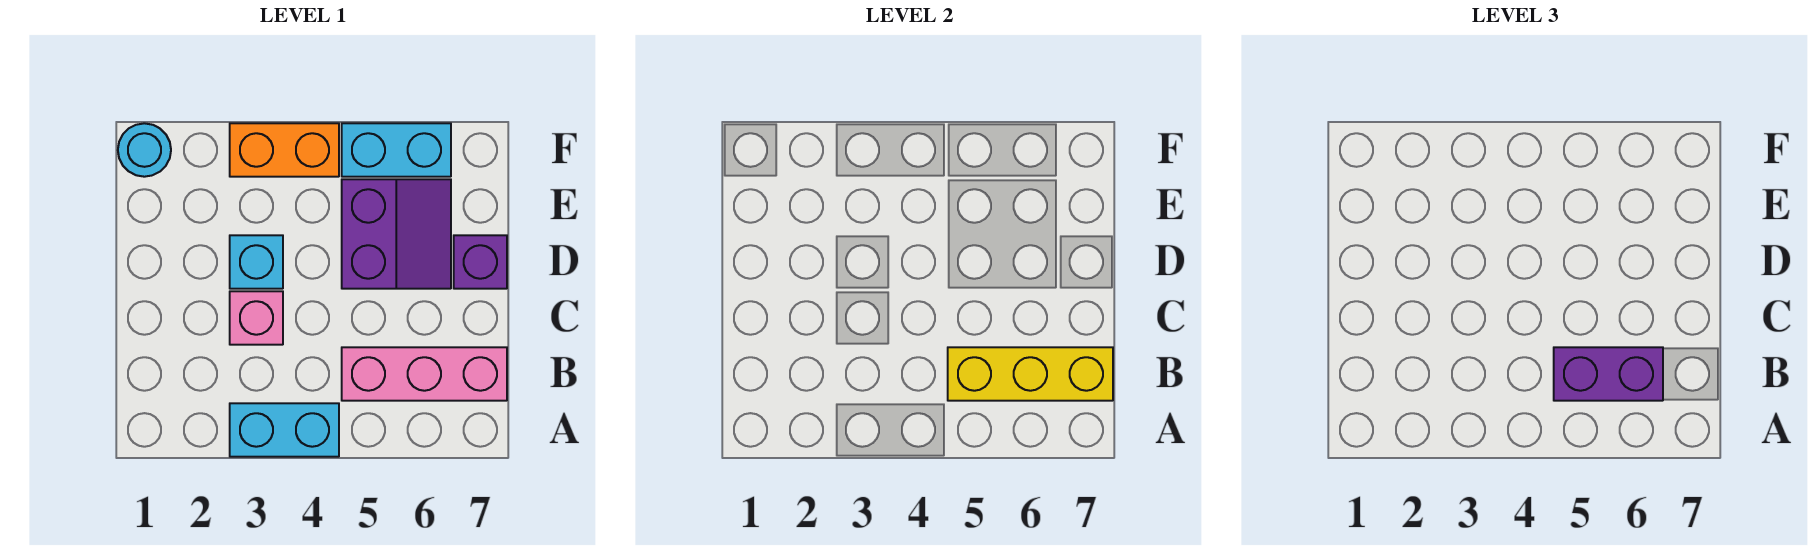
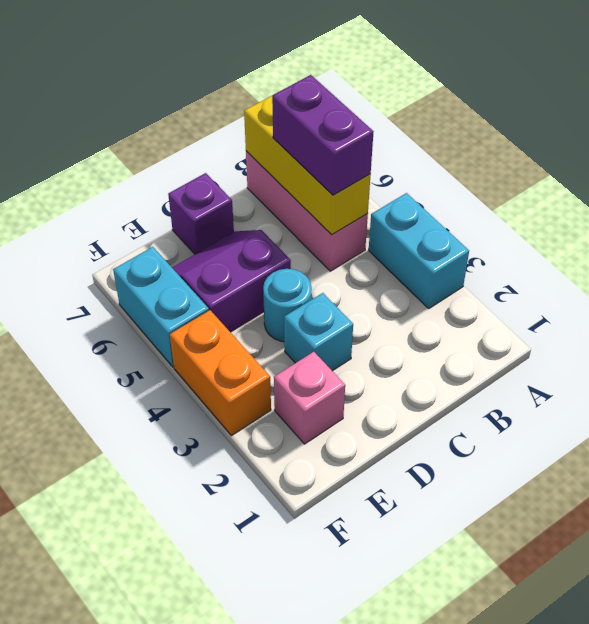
pink 1x1 brick [230,291,283,345] -> pink 1x1 brick moved to [274,352,345,444]
cyan 1x1 round brick [118,123,171,177] -> cyan 1x1 round brick moved to [263,269,312,342]

